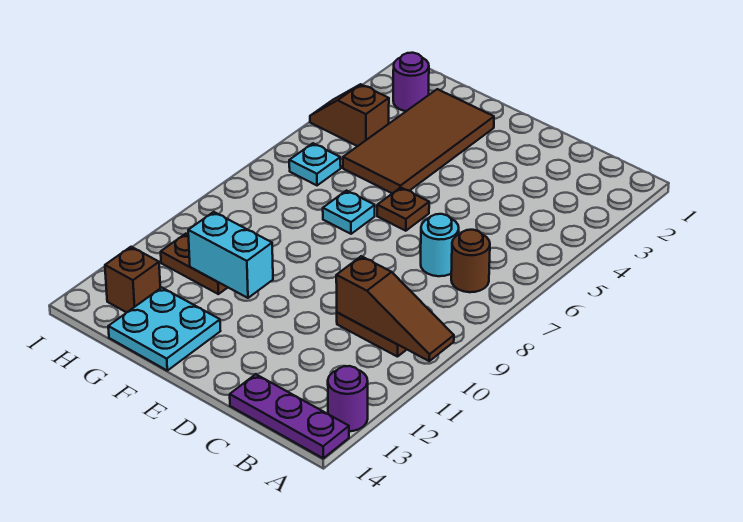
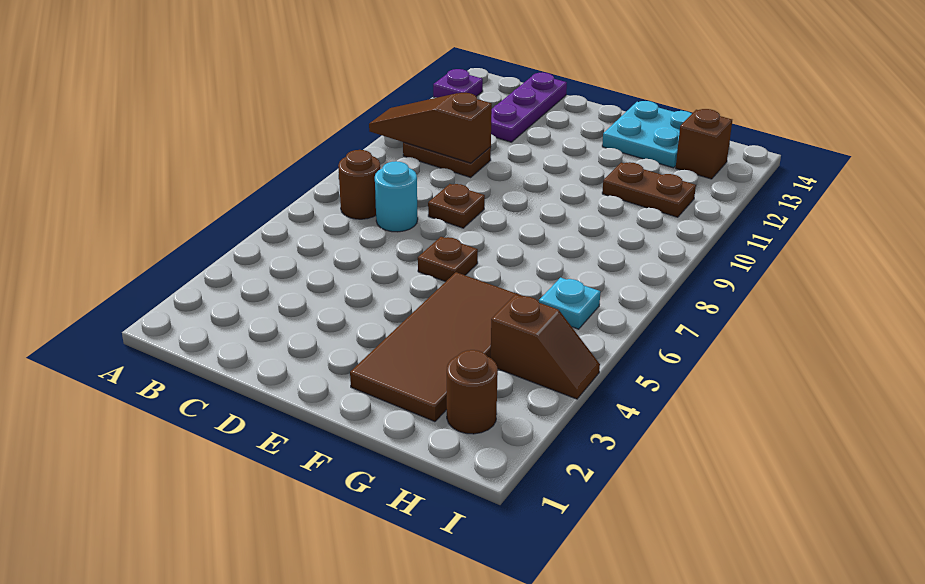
purple 1x1 round brick [328,366,368,431] -> purple 1x1 plate [433,69,483,98]
purple 1x3 plate [230,374,349,458] -> purple 1x3 plate turned to [491,72,567,142]
none -> brown 1x1 plate [428,184,485,228]
cyan 1x1 plate [323,191,375,234] -> none
cyan 1x2 brick [188,212,273,298] -> none
purple 1x1 round brick [393,53,429,111] -> brown 1x1 round brick [447,350,498,434]

